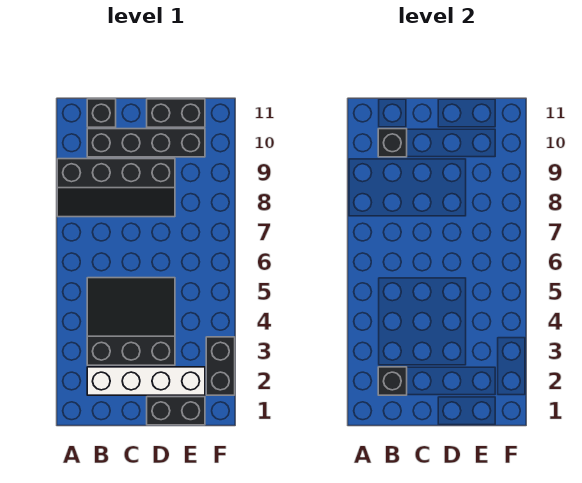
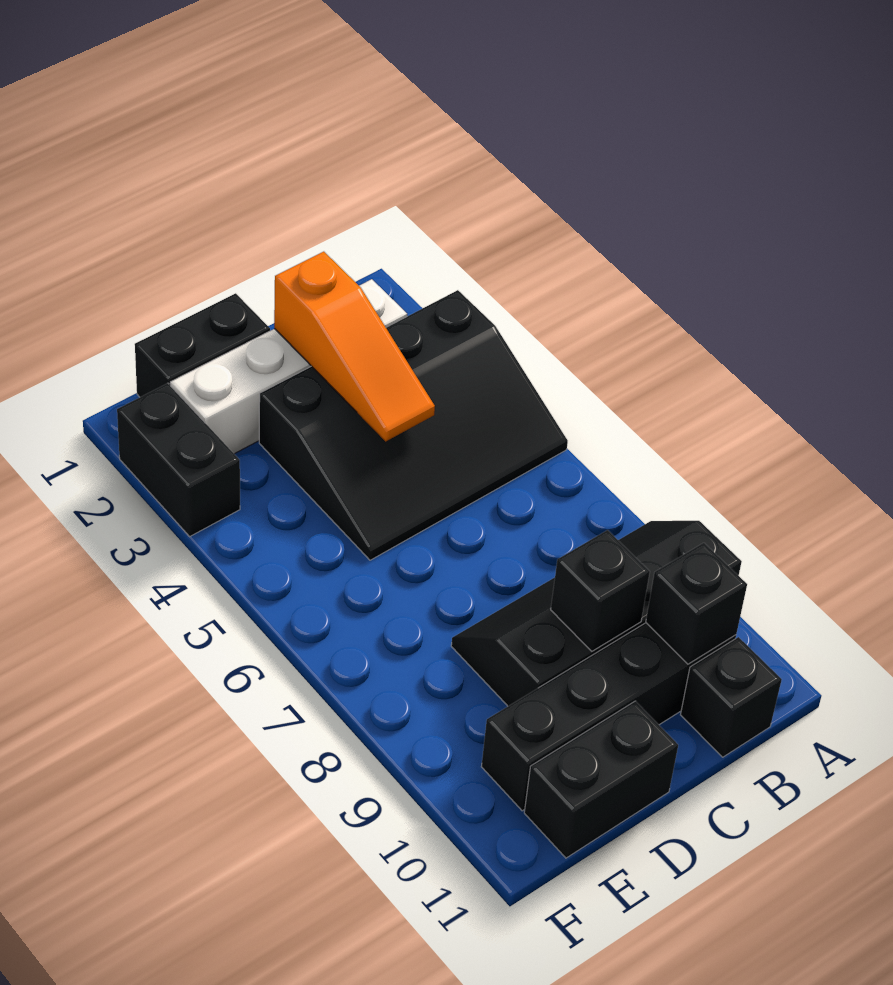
black 1x1 brick [378,367,407,395] -> black 1x1 brick moved to [551,530,650,651]
black 3x3 slope [87,278,175,365] -> black 3x4 slope [259,290,568,560]
none -> orange 1x3 slope [274,252,435,441]

